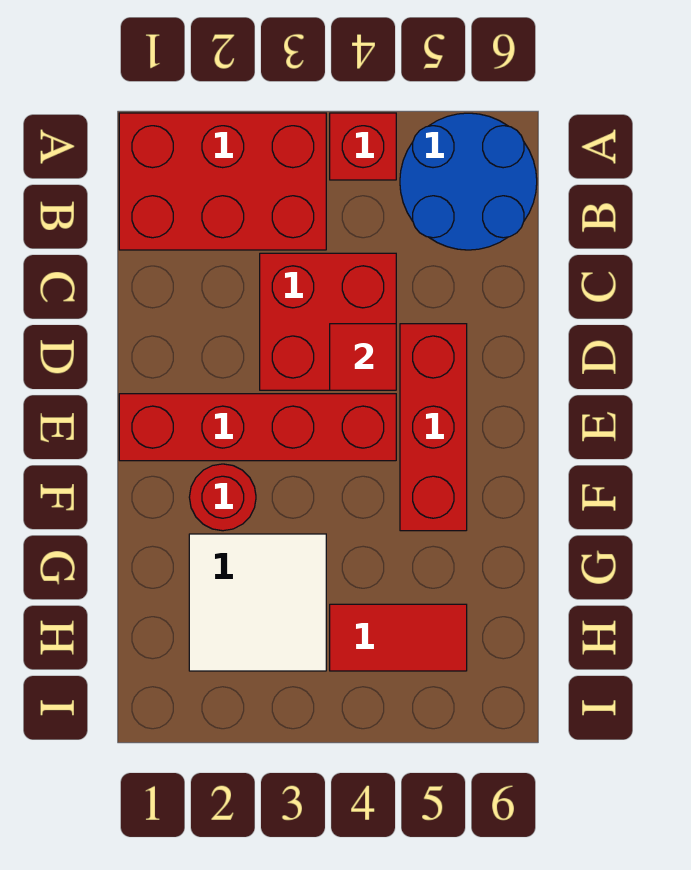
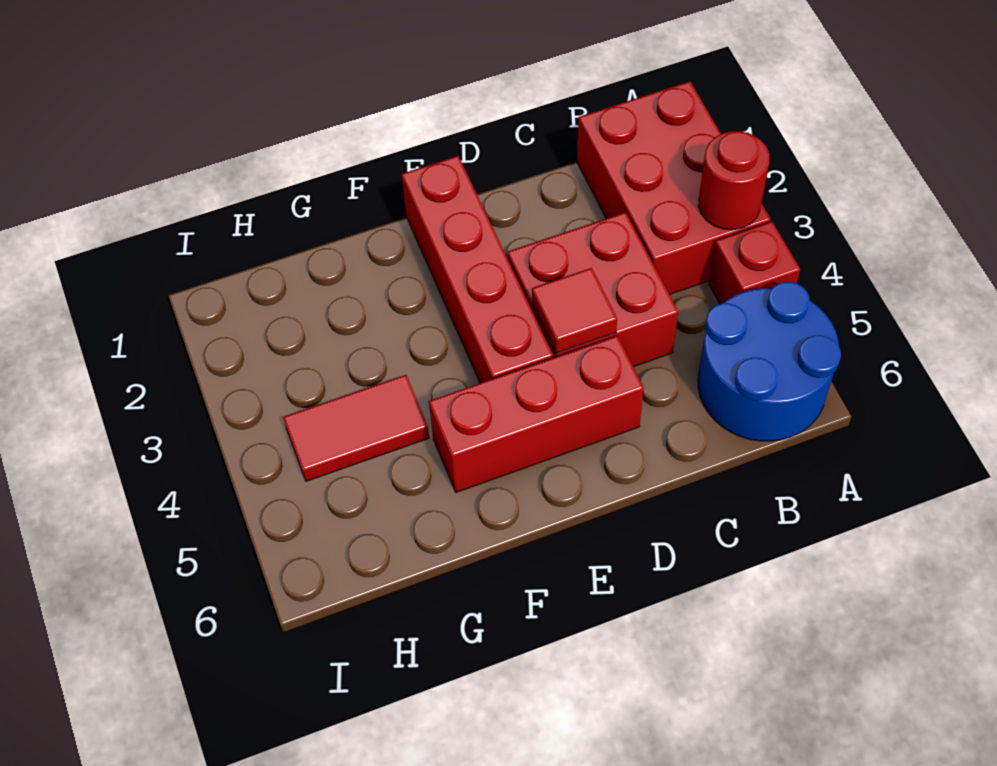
red 1x1 round brick [189,464,256,531] -> red 1x1 round brick moved to [698,131,770,230]
white 2x2 tile [189,534,326,671] -> none
red 1x2 tile [330,604,467,671] -> red 1x2 tile turned to [283,375,429,481]

